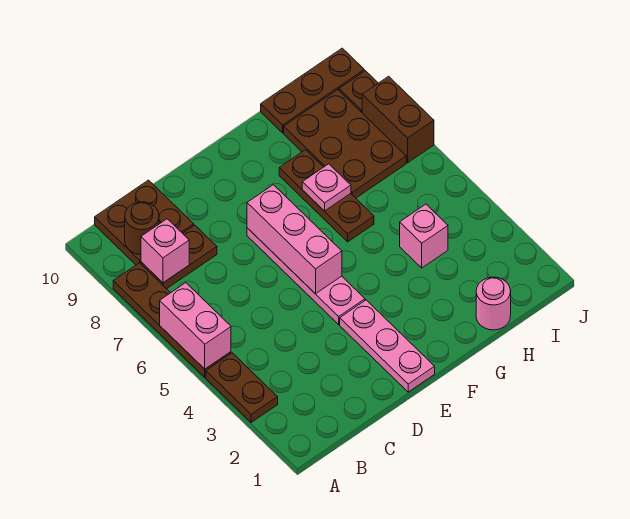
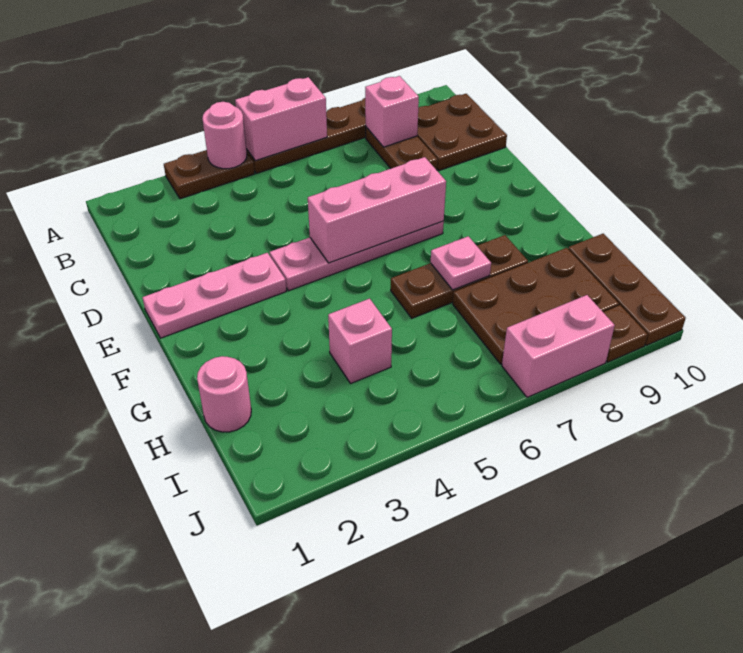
none -> pink 1x1 round brick [202,102,247,169]
brown 1x1 round brick [125,202,159,255] -> none
brown 1x2 brick [362,76,434,163] -> pink 1x2 brick [502,295,615,397]

